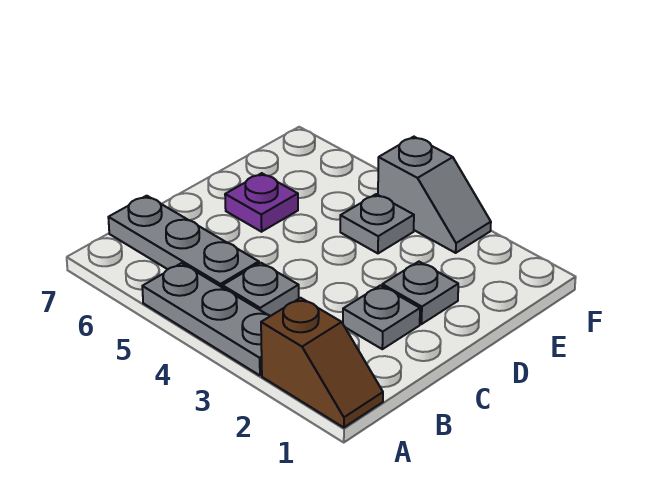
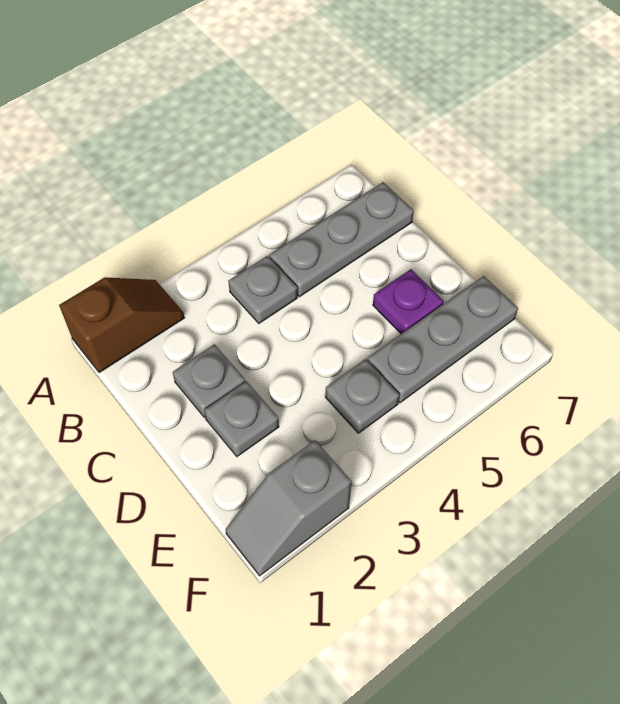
brown 1x2 slope [261,298,383,428] -> brown 1x2 slope turned to [59,277,184,373]
grey 1x3 plate [142,263,270,375] -> grey 1x3 plate moved to [367,276,518,403]
grey 1x2 slope [378,137,491,253] -> grey 1x2 slope moved to [225,440,351,576]

